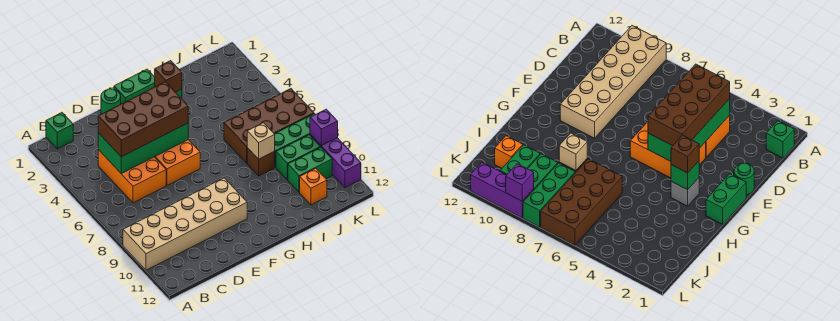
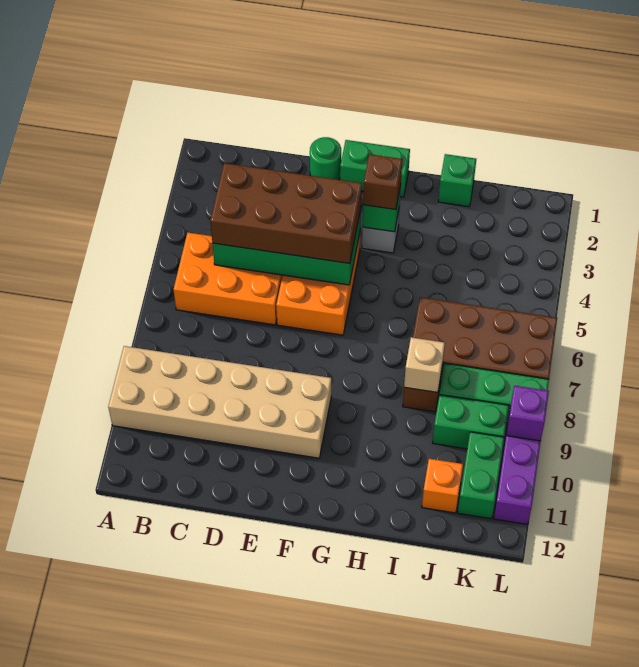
green 1x1 brick [46,113,73,149] -> green 1x1 brick moved to [438,154,476,207]
orange 2x3 brick [98,150,166,203] -> orange 2x3 brick turned to [174,233,283,325]
green 1x2 brick [288,147,332,192] -> green 1x2 brick turned to [458,432,504,519]

